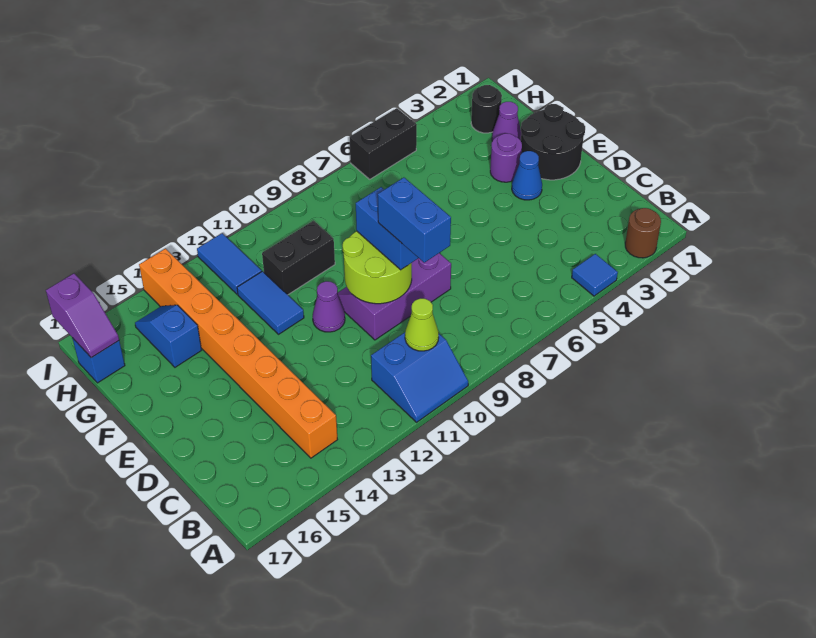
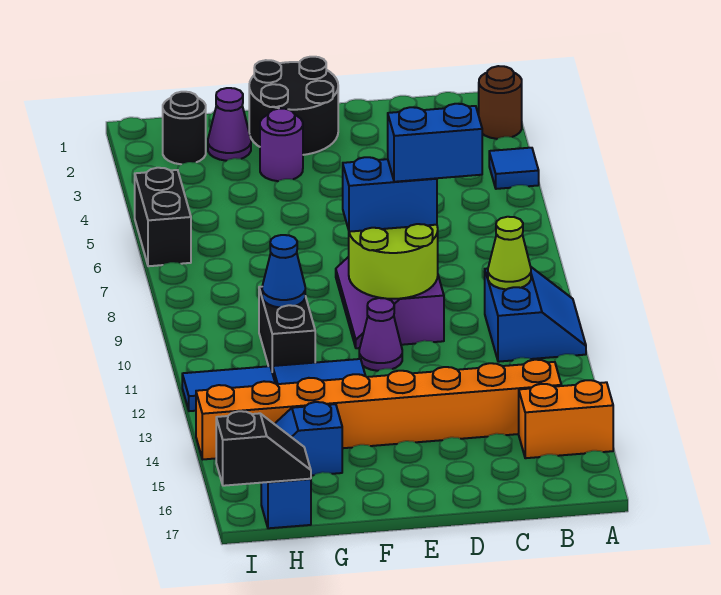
none -> orange 1x2 brick [519,380,613,458]
blue 1x1 cone [512,151,542,200] -> blue 1x1 cone moved to [262,235,305,308]
purple 1x2 slope [46,273,119,358] -> black 1x2 slope [216,411,311,486]

